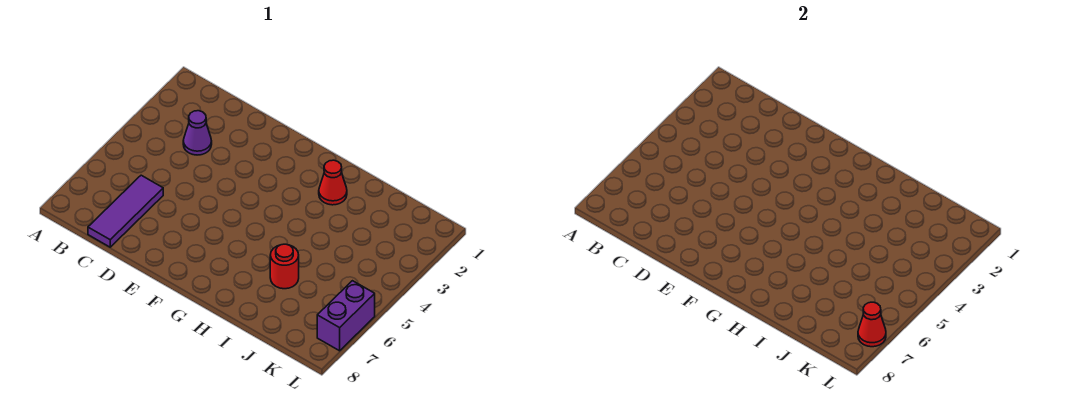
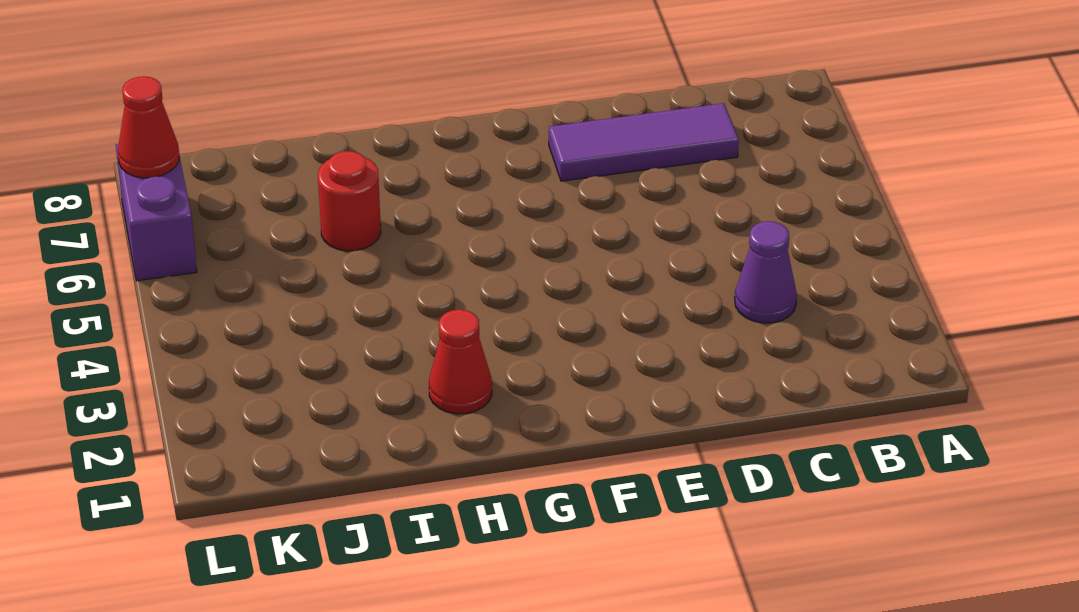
purple 1x3 tile [88,175,163,247] -> purple 1x3 tile turned to [549,103,739,181]

